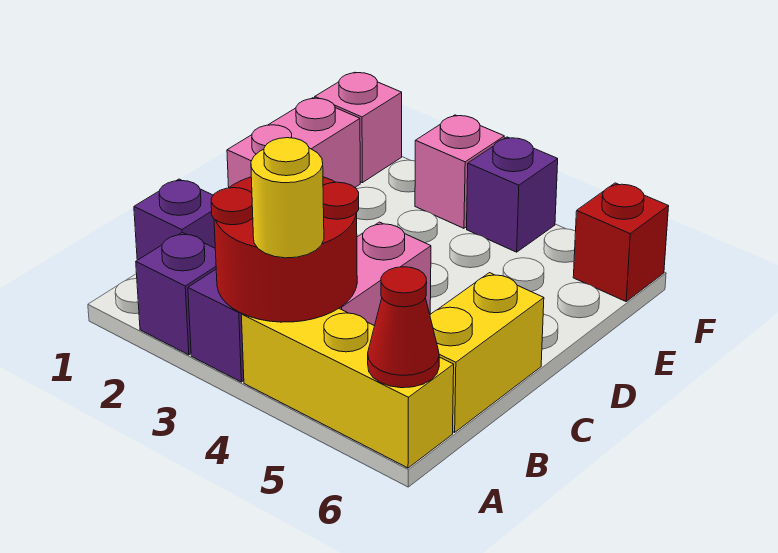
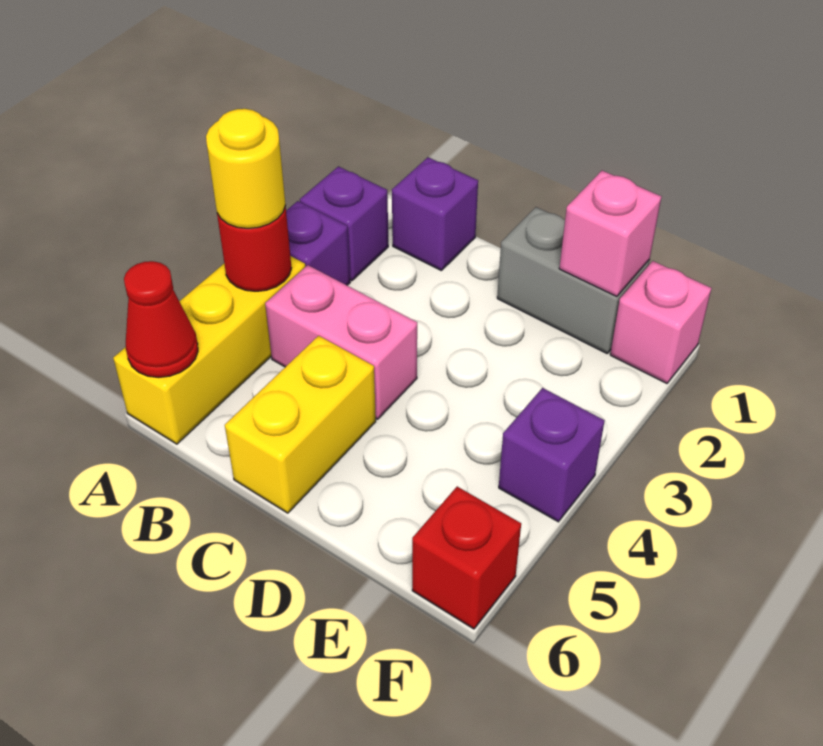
red 2x2 round brick [211,177,359,322] -> red 1x1 round brick [217,205,291,291]
yellow 1x2 brick [430,273,544,432] -> yellow 1x2 brick turned to [225,336,376,513]
pink 1x2 brick [227,98,360,187] -> grey 1x2 brick [497,207,650,353]
pink 1x1 brick [415,115,504,228] -> pink 1x1 brick moved to [559,171,661,296]

